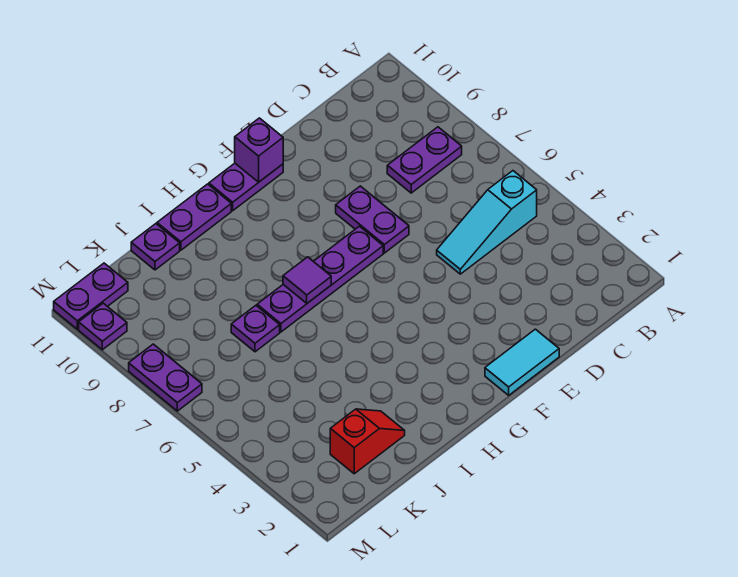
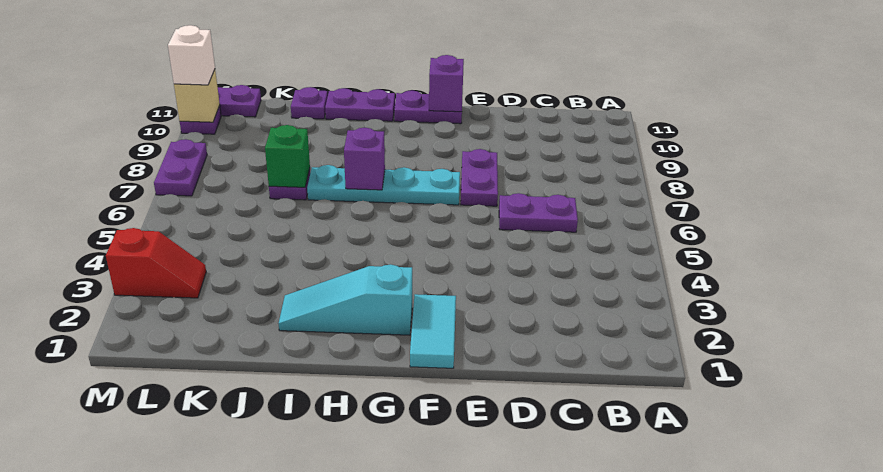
cyan 1x3 slope [437,171,537,274] -> cyan 1x3 slope moved to [279,264,412,335]
purple 1x2 plate [387,127,462,193] -> purple 1x2 plate moved to [499,193,578,232]
cyan 1x2 tile [485,329,559,395] -> cyan 1x2 tile turned to [410,294,456,368]
purple 1x4 plate [257,226,383,332] -> cyan 1x4 plate [307,165,460,205]
purple 1x1 tile [283,257,331,303] -> purple 1x1 brick [344,128,385,190]
red 1x2 slope [330,409,405,474] -> red 1x2 slope moved to [106,228,206,298]
none -> green 1x1 brick [265,125,310,187]
none -> tan 1x1 brick [174,70,220,122]
none -> white 1x1 brick [168,25,215,85]

